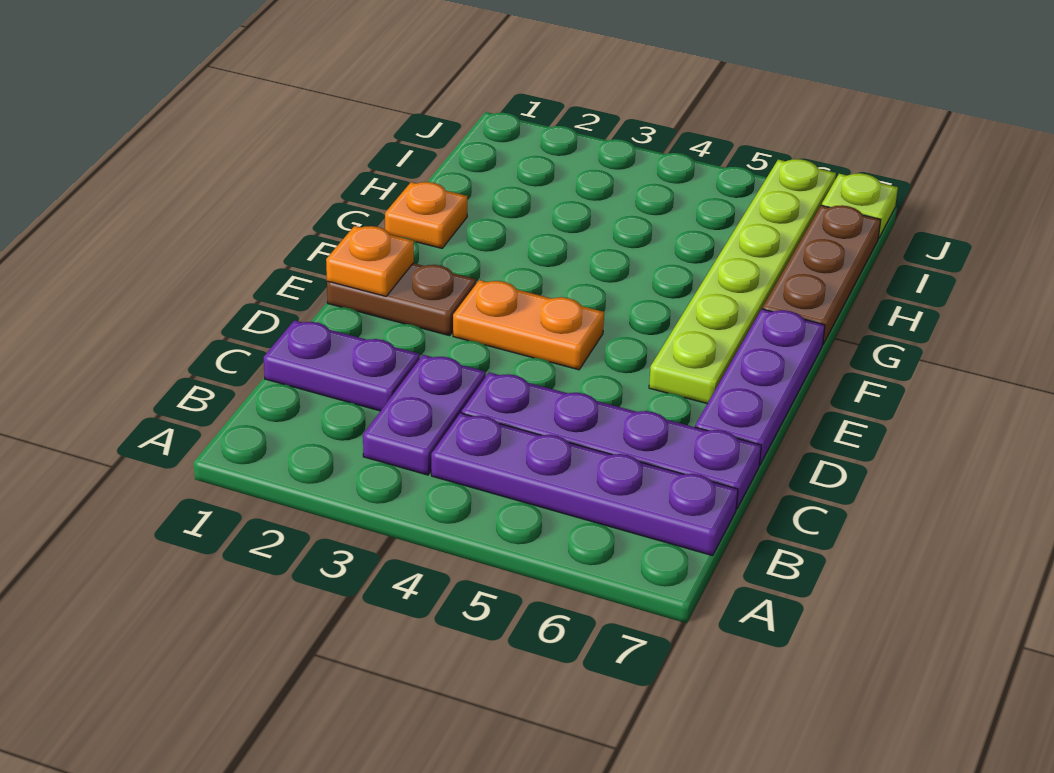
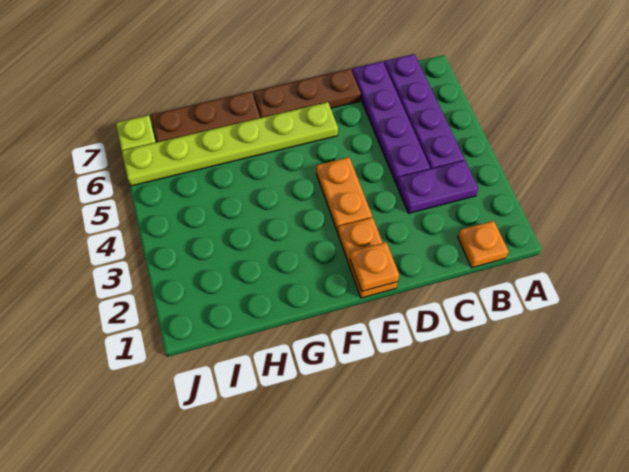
purple 1x2 plate [264,320,420,411] -> none
purple 1x3 plate [695,309,825,465] -> brown 1x3 plate [253,69,361,118]
brown 1x2 plate [327,263,476,336] -> orange 1x2 plate [338,217,398,298]
orange 1x1 plate [385,182,467,248] -> orange 1x1 plate moved to [458,221,509,268]

